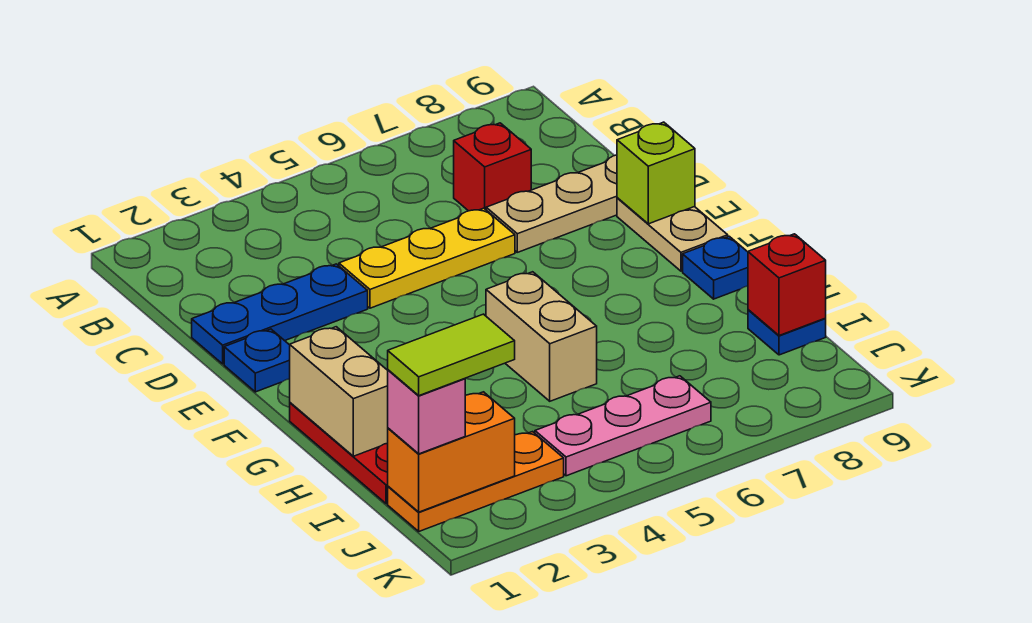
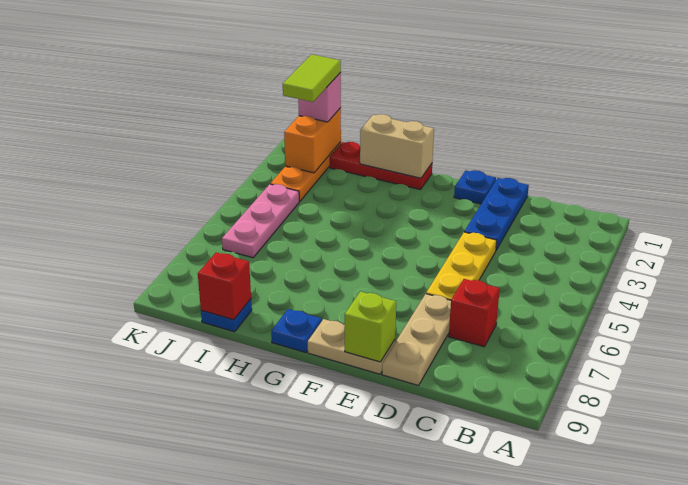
tan 1x2 brick [486,272,597,401] -> none

